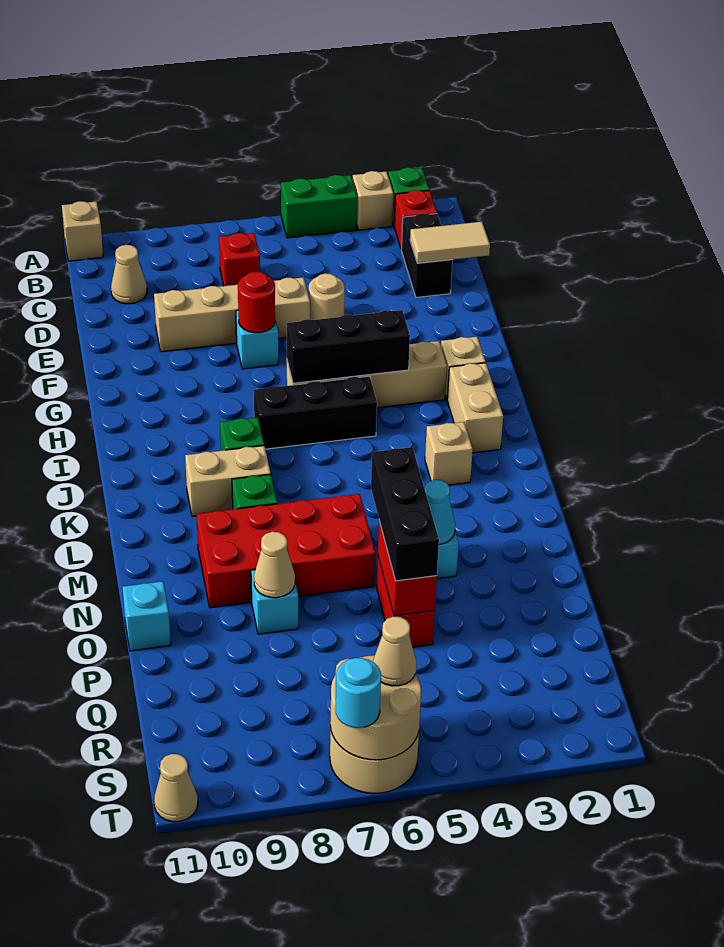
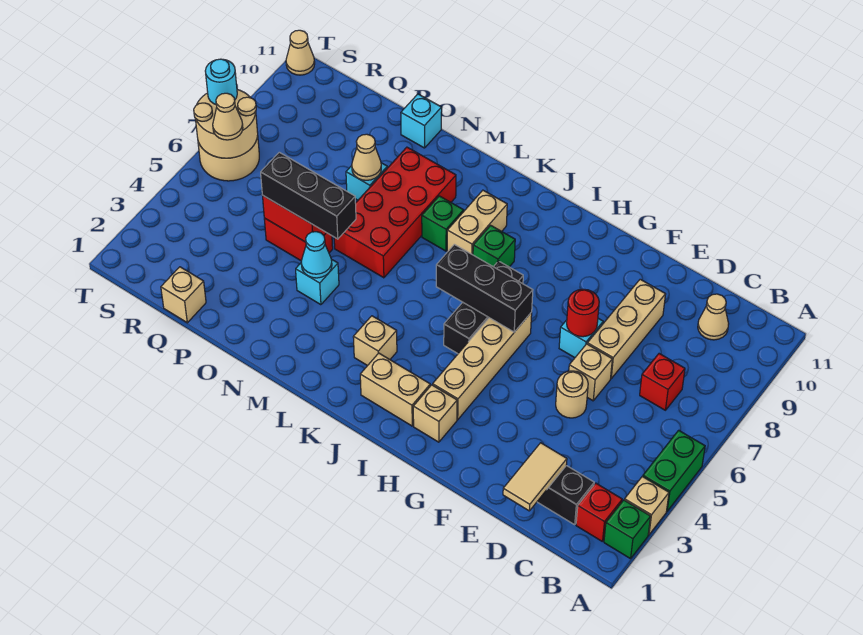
tan 1x1 brick [62,201,103,261] -> tan 1x1 brick moved to [161,267,206,323]
black 1x3 brick [287,310,410,383] -> black 1x3 brick turned to [436,244,533,332]

